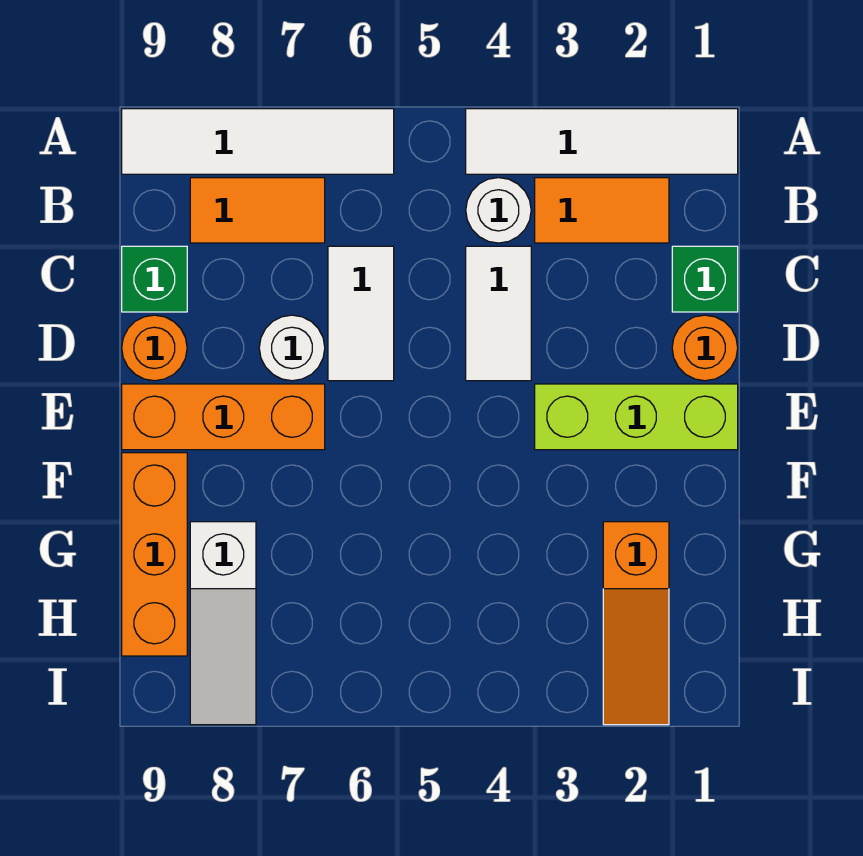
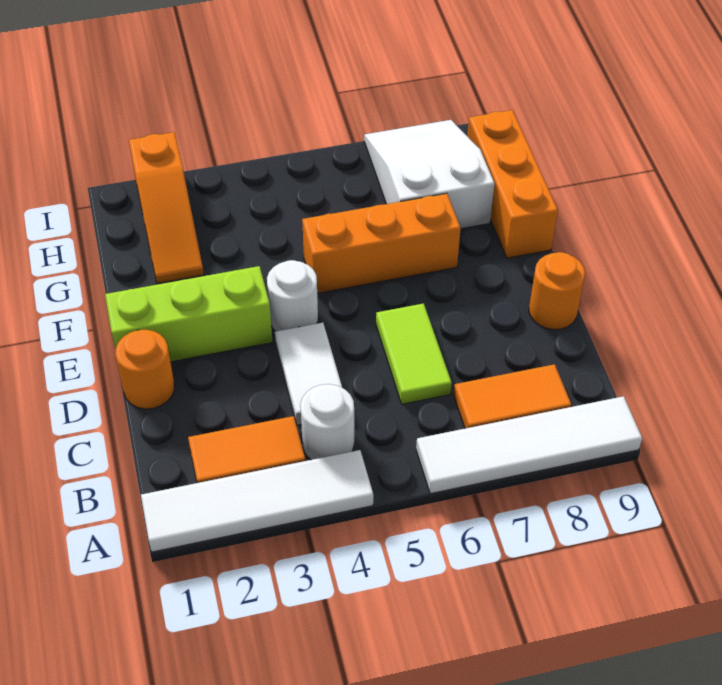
green 1x1 brick [672,246,738,312] -> none
white 1x2 tile [328,246,394,381] -> lime 1x2 tile [376,304,452,404]
green 1x1 brick [122,246,187,312] -> none
white 1x1 round brick [259,315,325,381] -> white 1x1 round brick moved to [267,260,318,331]
orange 1x3 brick [122,384,325,450] -> orange 1x3 brick moved to [302,193,461,293]
orange 1x3 slope [603,522,669,725] -> orange 1x3 slope turned to [129,132,204,284]
white 1x3 slope [190,522,256,725] -> white 2x3 slope [364,120,495,229]

